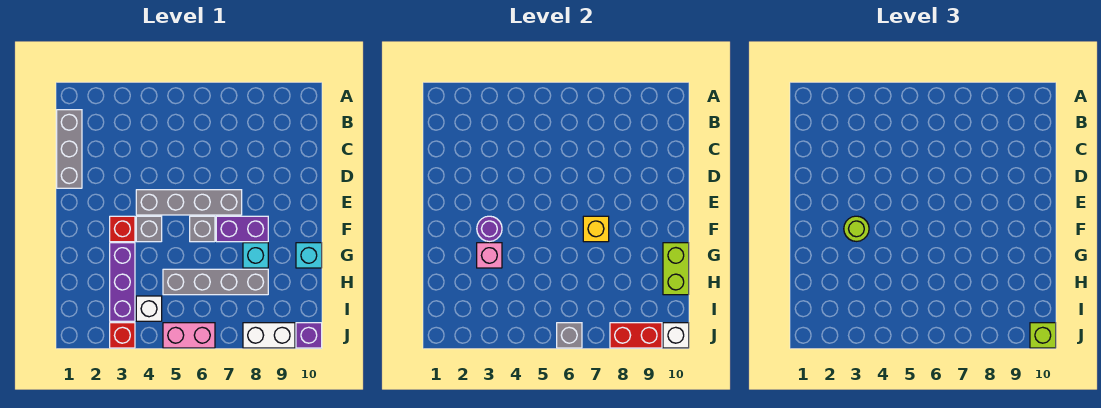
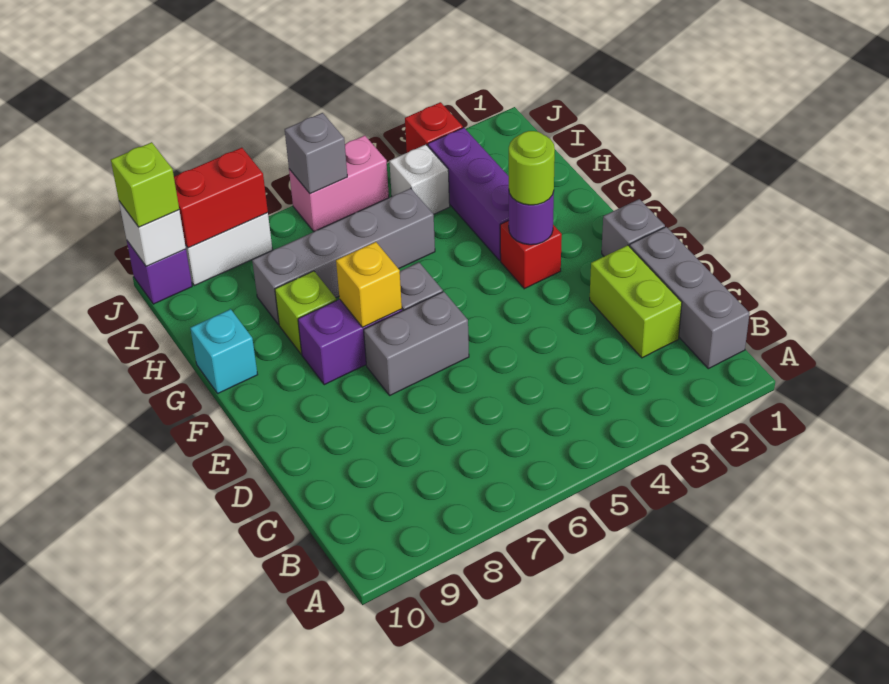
grey 1x4 brick [136,190,242,215] -> grey 1x2 brick [364,292,469,395]
grey 1x1 brick [136,216,162,242] -> grey 1x1 brick moved to [602,199,665,256]
pink 1x1 brick [477,243,502,268] -> none
cyan 1x1 brick [243,243,268,268] -> lime 1x1 brick [275,271,337,354]
lime 1x2 brick [663,243,689,295] -> lime 1x2 brick moved to [590,245,682,358]

